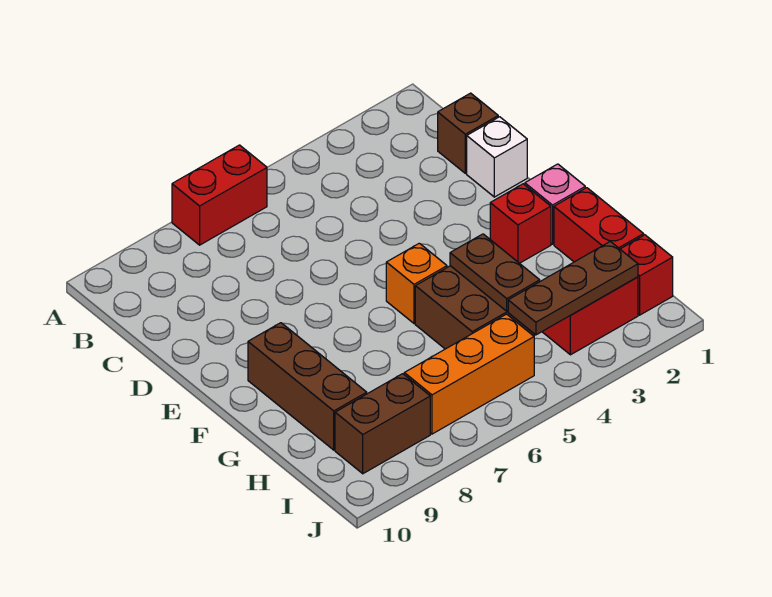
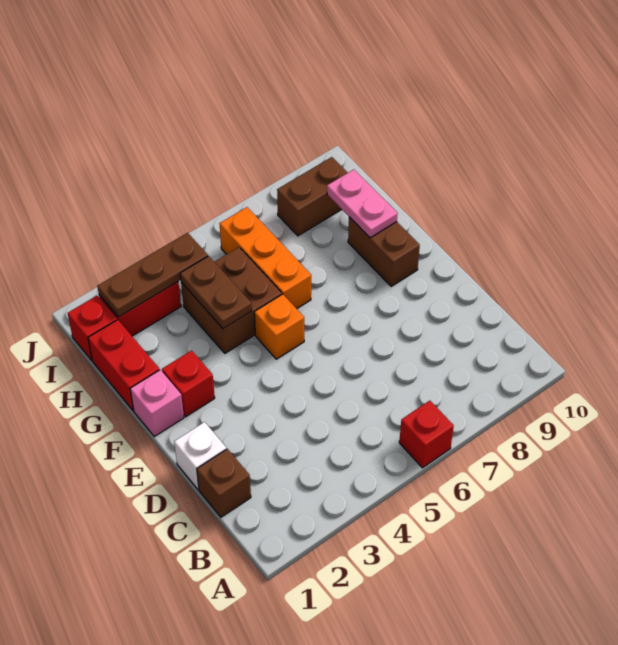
red 1x2 brick [172,145,267,245] -> red 1x1 brick [399,401,454,468]
brown 1x3 brick [248,323,367,450] -> brown 1x2 brick [348,217,420,286]
none -> pink 1x2 plate [327,170,398,238]
orange 1x3 brick [404,314,534,434] -> orange 1x3 brick turned to [219,207,311,309]

